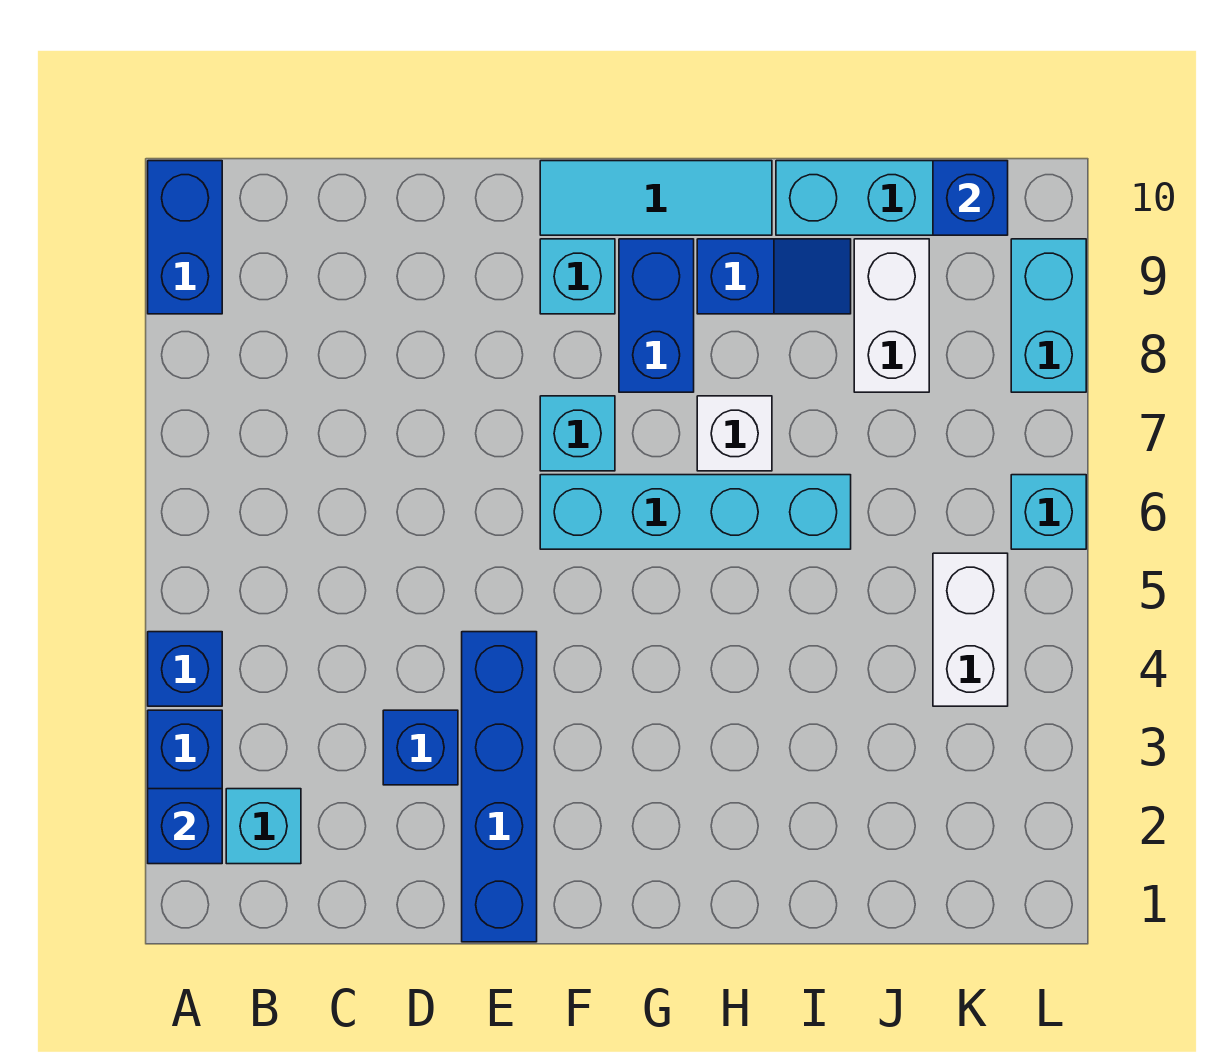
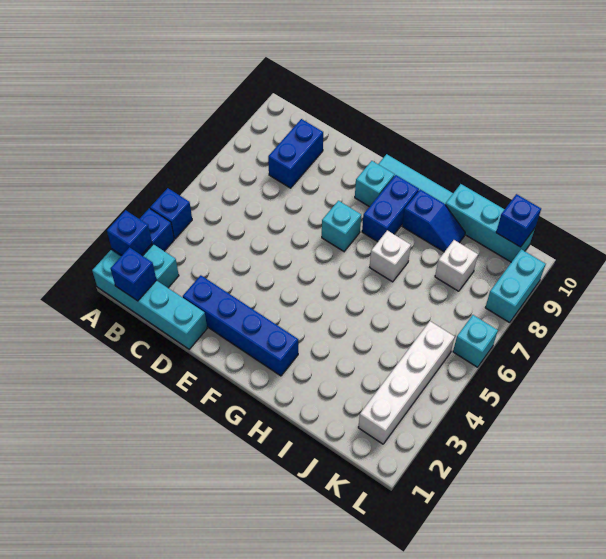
blue 1x2 brick [148,161,222,314] -> blue 1x2 brick moved to [268,119,323,188]
blue 1x1 brick [383,710,458,785] -> blue 1x1 brick moved to [111,247,156,301]
blue 1x4 brick [462,632,537,942] -> blue 1x4 brick turned to [183,275,298,376]
cyan 1x4 brick [540,475,851,549] -> cyan 1x4 brick moved to [92,250,207,349]
white 1x2 brick [854,239,929,392] -> white 1x1 brick [435,240,478,291]
white 1x2 brick [933,553,1008,706] -> white 1x4 brick [358,321,455,444]

